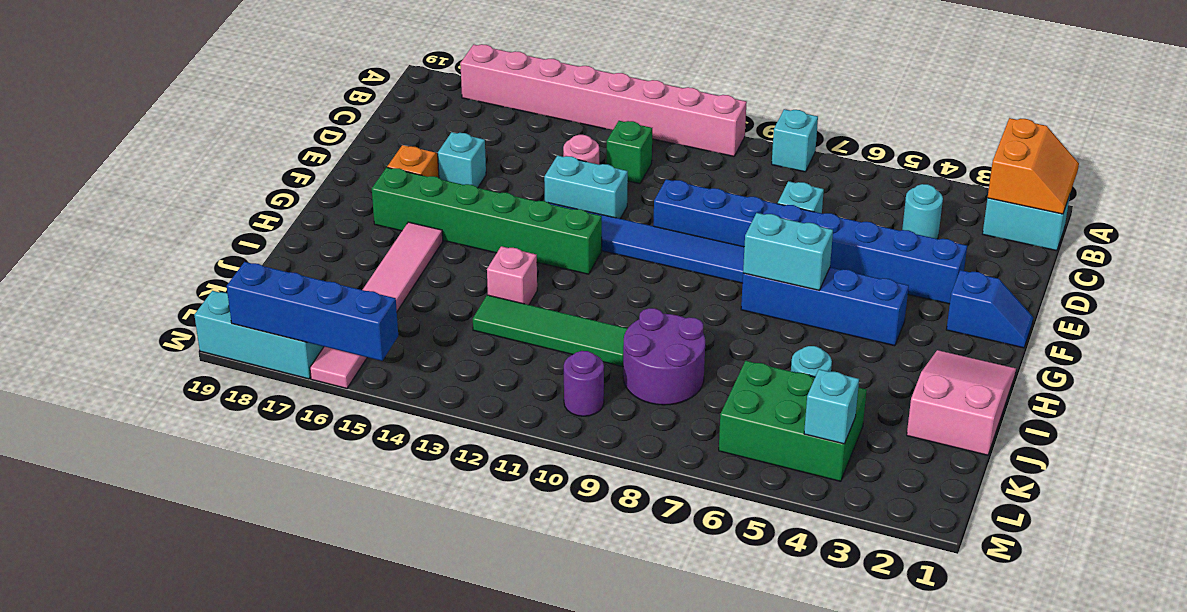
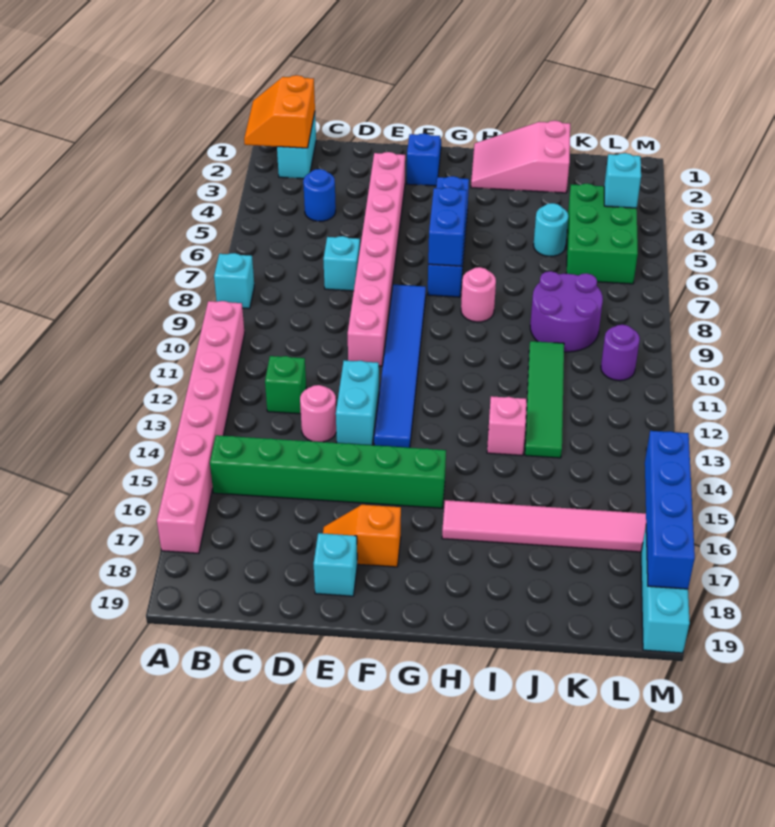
orange 2x2 slope [988,118,1079,214] -> orange 2x2 slope turned to [244,75,315,148]
cyan 1x1 round brick [902,184,943,239] -> blue 1x1 round brick [303,169,336,221]
blue 1x8 brick [653,179,967,304] -> pink 1x8 brick [348,152,405,366]
cyan 1x1 brick [438,132,486,188] -> cyan 1x1 brick moved to [314,533,357,596]
cyan 1x2 brick [743,213,833,290] -> blue 1x2 brick [428,187,467,266]
green 1x6 brick [372,167,602,274] -> green 1x6 brick turned to [210,435,446,508]
none -> pink 1x1 round brick [461,267,496,322]

